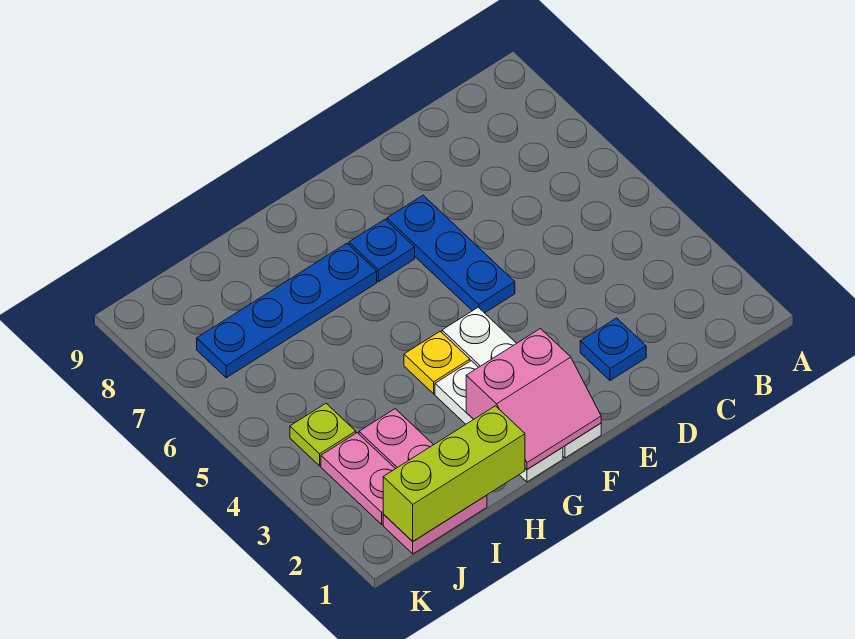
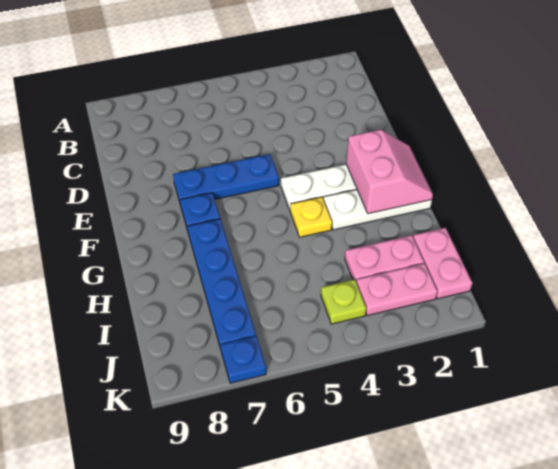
blue 1x1 plate [580,318,646,380] -> blue 1x1 plate moved to [221,336,266,383]
lime 1x3 brick [383,406,525,541] -> none

